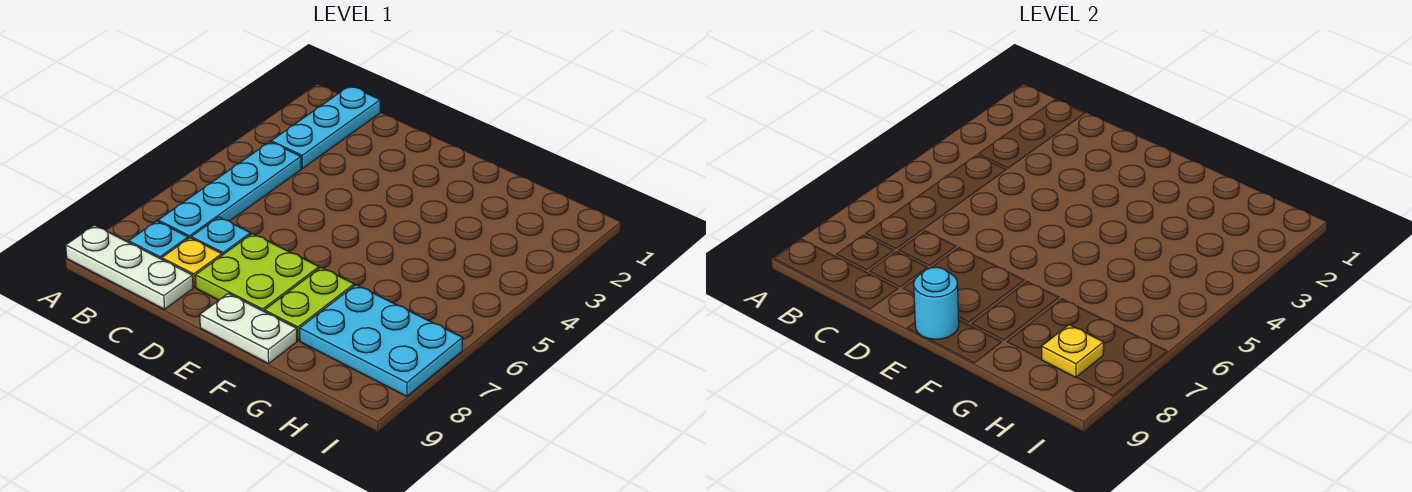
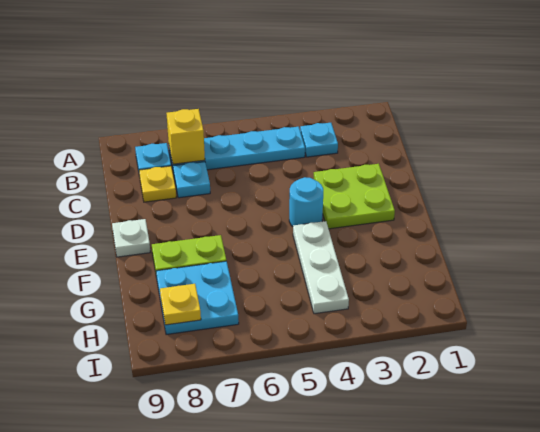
white 1x3 plate [66,225,193,309] -> white 1x3 plate moved to [293,221,349,314]
cyan 1x3 plate [271,86,380,169] -> cyan 1x1 plate [300,123,338,157]
none -> yellow 1x1 brick [167,109,205,164]
lime 2x2 plate [195,234,319,311] -> lime 2x2 plate moved to [314,164,395,229]
white 1x2 plate [200,293,297,364] -> white 1x1 plate [112,219,150,257]
cyan 1x1 round brick [914,267,959,339] -> cyan 1x1 round brick moved to [289,177,323,227]
cyan 2x3 plate [300,285,463,396] -> cyan 2x2 plate [156,261,239,335]

